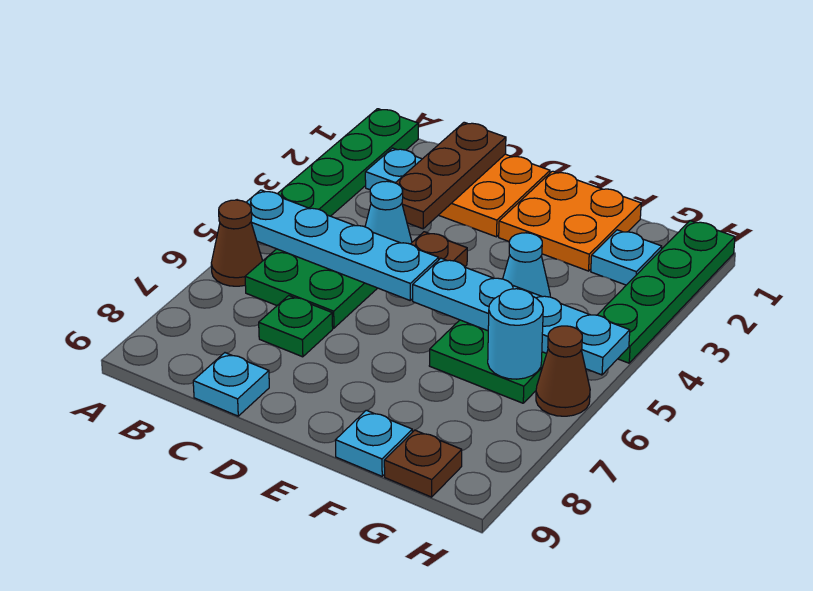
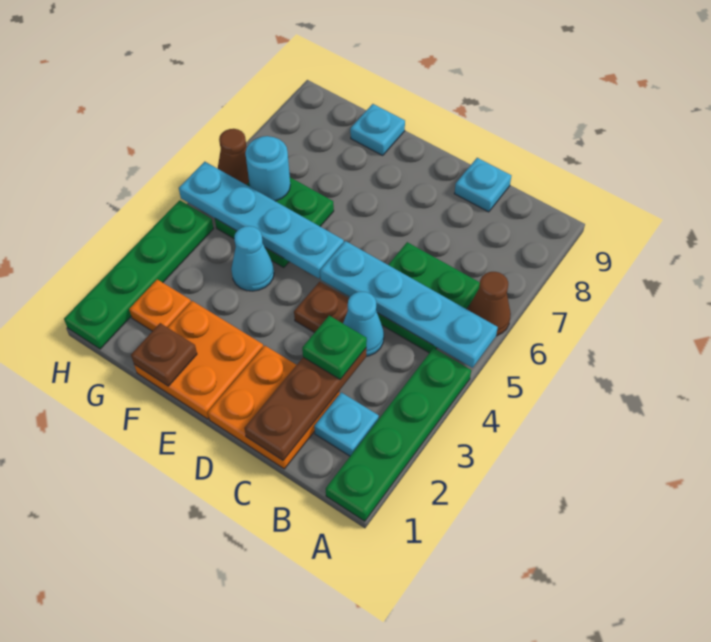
green 1x1 plate [259,296,333,357] -> green 1x1 plate moved to [302,316,367,379]
cyan 1x1 plate [591,230,662,285] -> orange 1x1 plate [129,279,191,331]
brown 1x1 plate [384,430,462,497] -> brown 1x1 plate moved to [131,323,197,386]

